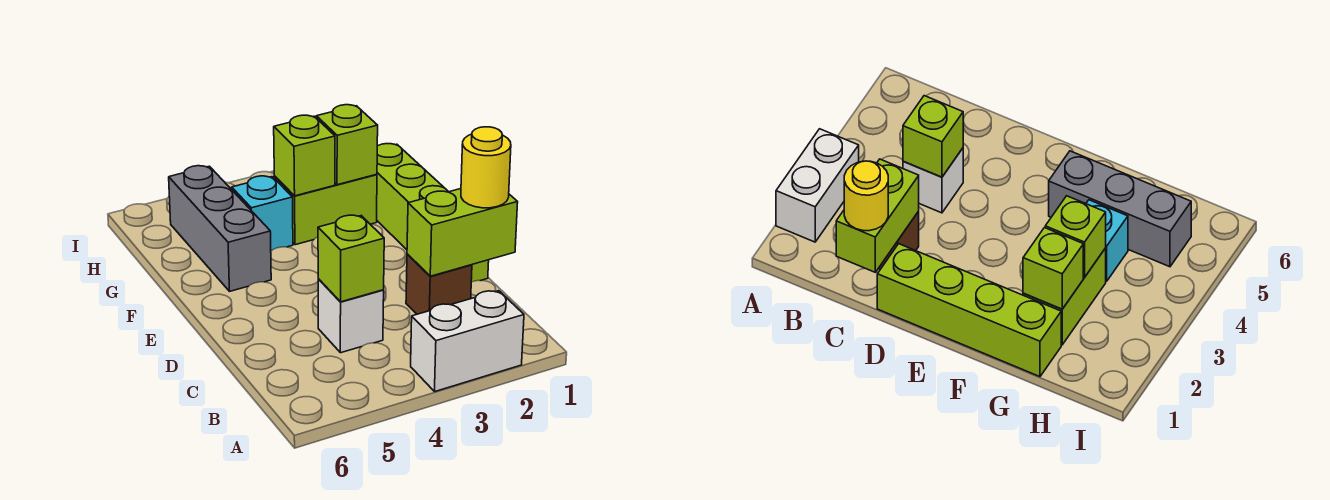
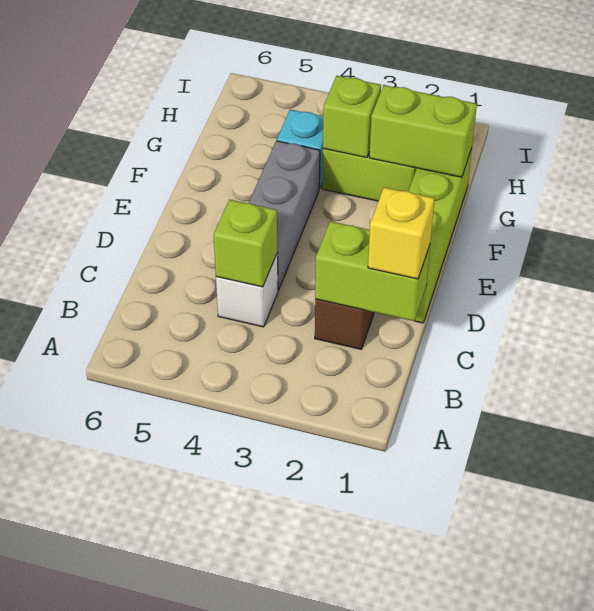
white 1x2 brick [411,291,524,391] -> none
yellow 1x1 round brick [461,127,511,208] -> yellow 1x1 brick [368,187,434,279]
grey 1x3 brick [169,166,271,291] -> grey 1x3 brick moved to [249,141,320,290]
lime 1x1 brick [316,105,378,185] -> lime 1x2 brick [369,85,477,177]

